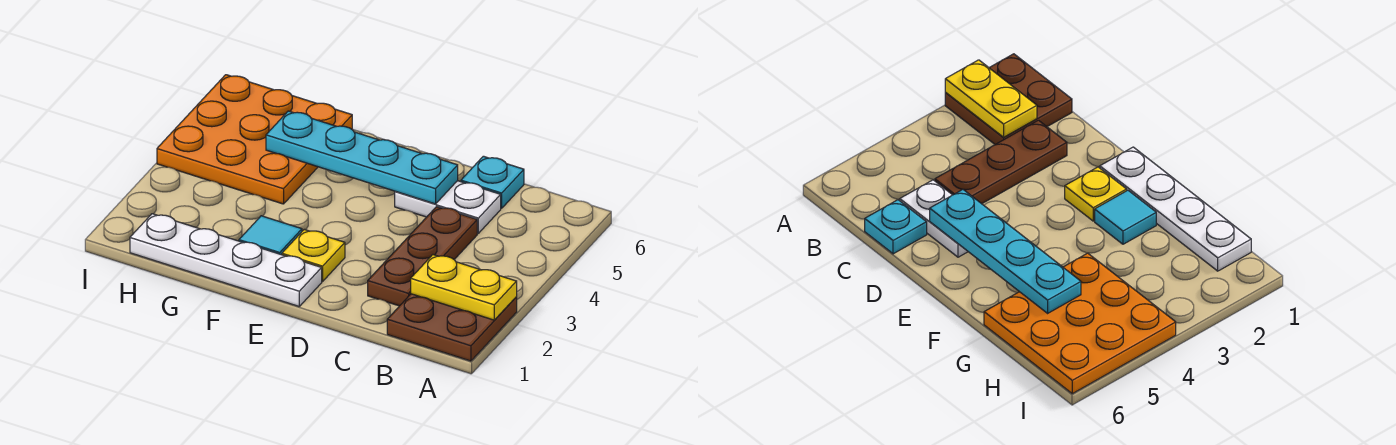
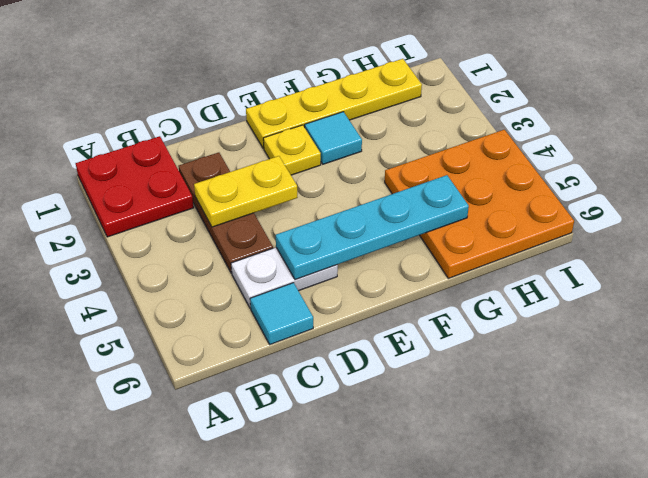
brown 2x2 plate [387,294,517,361] -> red 2x2 plate [76,136,194,237]
yellow 1x2 plate [411,255,517,320] -> yellow 1x2 plate moved to [194,156,298,227]
cyan 1x1 plate [461,156,524,208] -> cyan 1x1 tile [250,283,313,344]
white 1x4 plate [130,214,322,306] -> yellow 1x4 plate [246,59,422,148]

